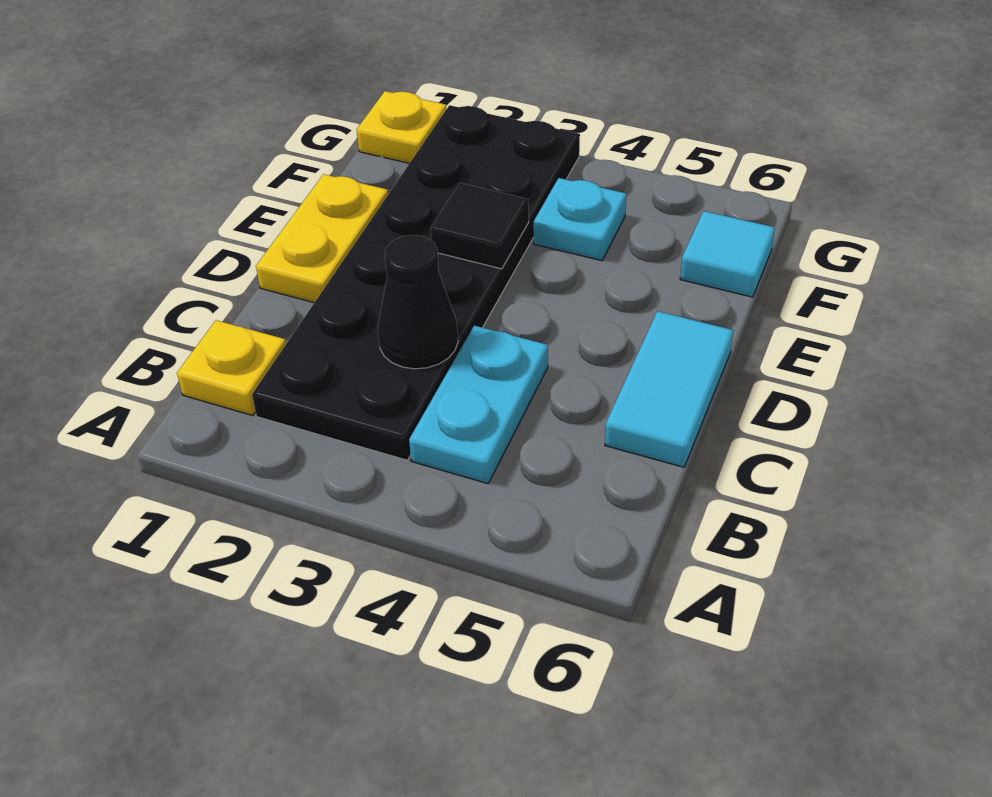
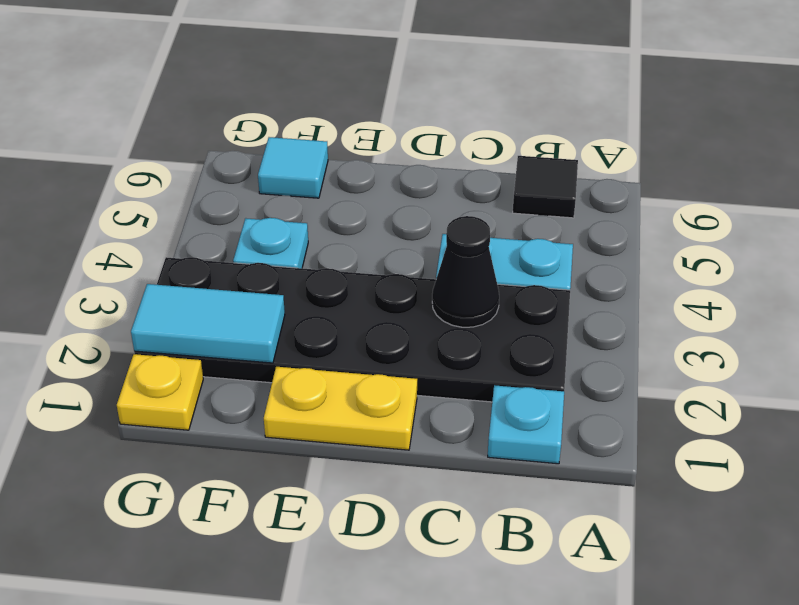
yellow 1x1 plate [177,320,286,416] -> cyan 1x1 plate [488,385,564,464]
cyan 1x2 tile [605,311,733,467] -> cyan 1x2 tile moved to [131,284,285,363]
black 1x1 tile [430,183,529,269] -> black 1x1 tile moved to [513,156,578,218]

